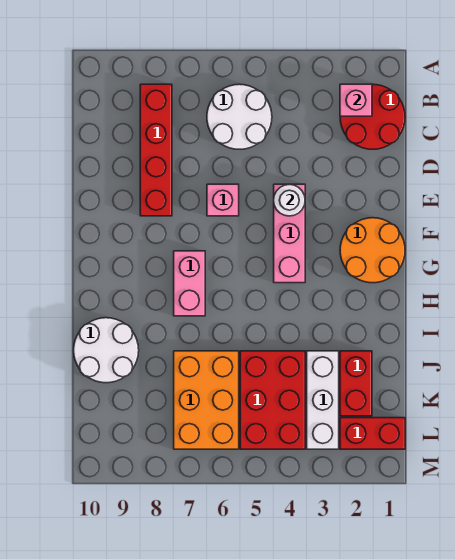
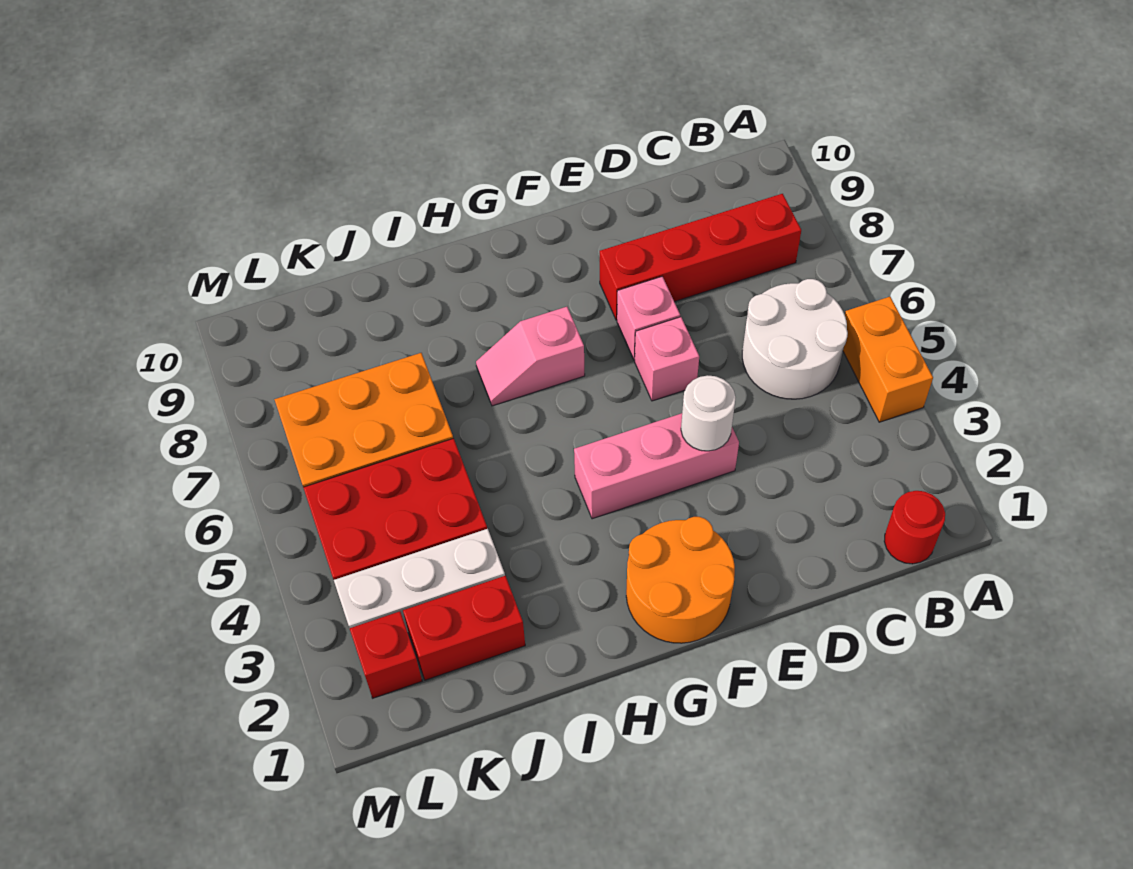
none -> orange 1x2 brick [843,297,933,422]
red 2x2 round brick [340,84,405,149] -> red 1x1 round brick [884,491,945,564]
pink 1x1 brick [340,84,372,116] -> pink 1x1 brick moved to [617,277,680,360]
pink 1x2 brick [174,251,205,316] -> pink 1x2 slope [476,307,585,406]
white 2x2 round brick [74,318,139,383] -> none
red 1x2 brick [340,418,405,449] -> red 1x1 brick [350,611,422,698]

